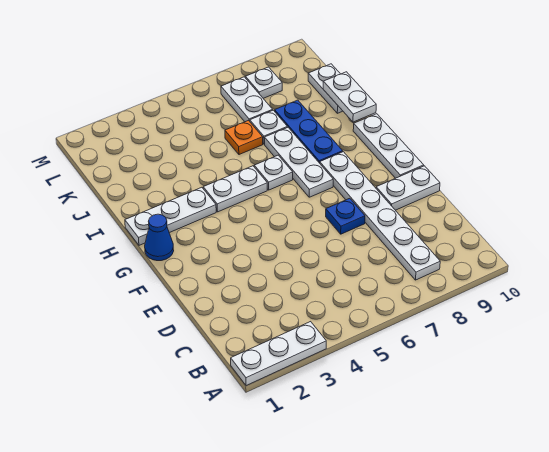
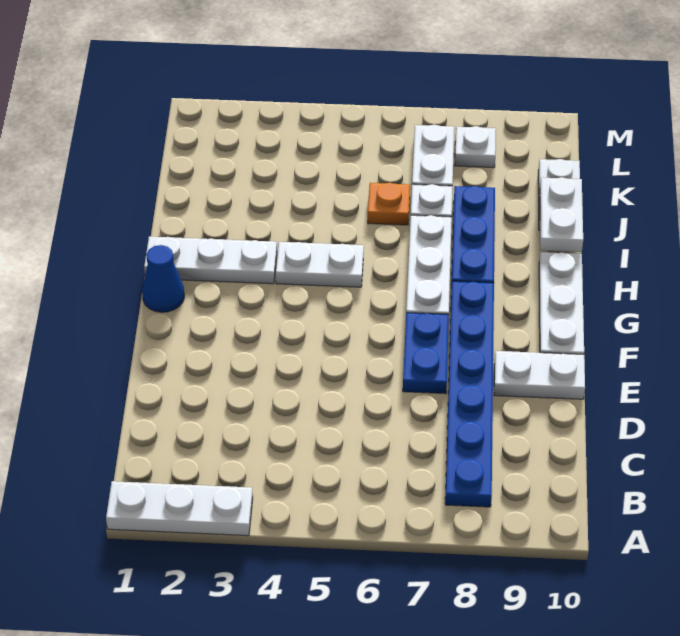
white 1x6 plate [320,152,440,280] -> blue 1x6 plate [445,281,494,507]
blue 1x1 plate [326,198,365,234] -> blue 1x2 plate [403,313,449,394]
white 1x1 plate [254,155,293,190] -> none

